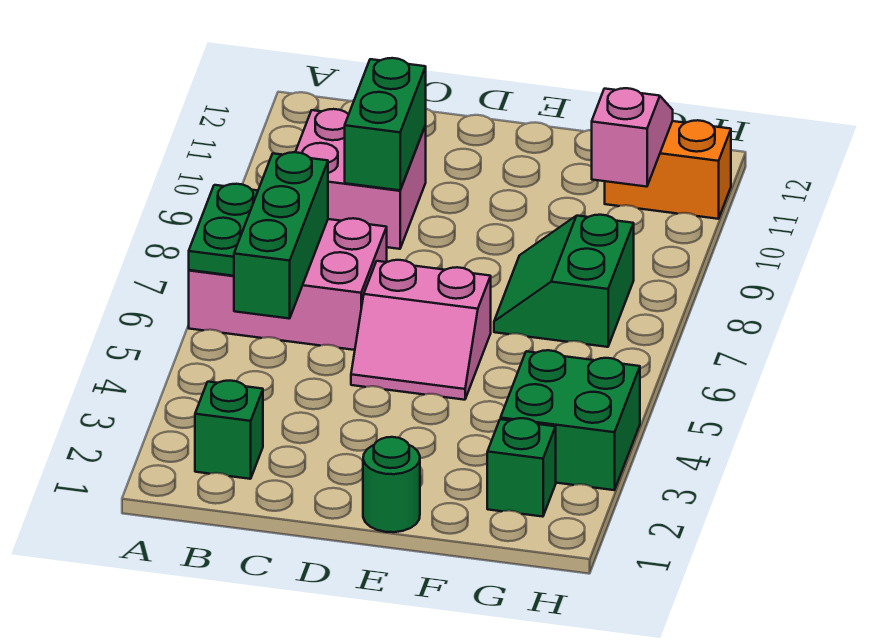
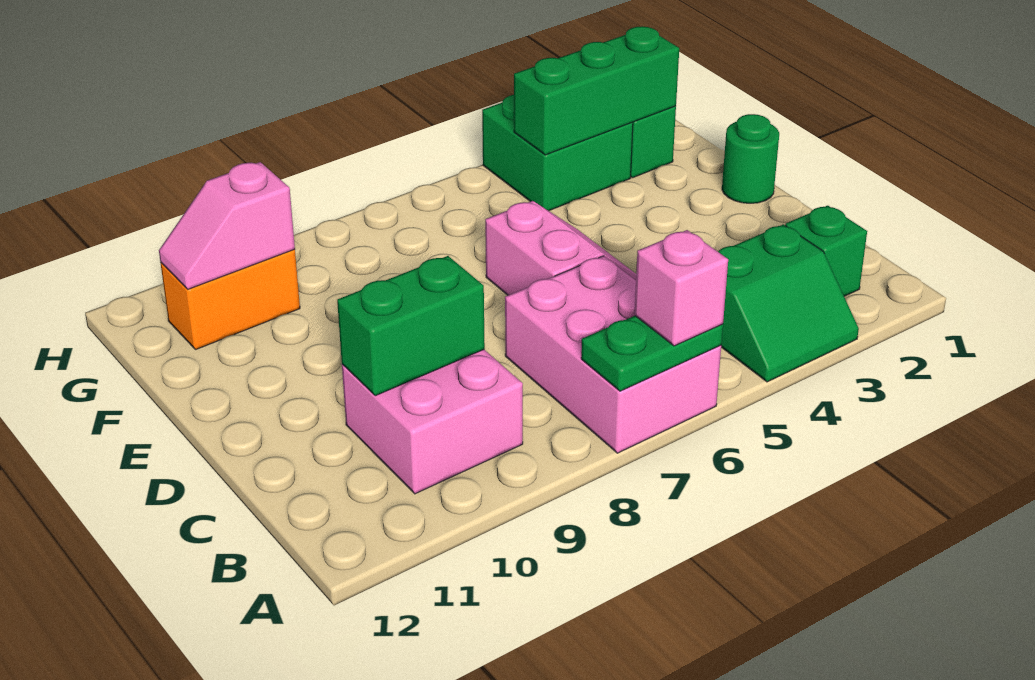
none -> pink 1x1 brick [634,230,728,346]
green 1x3 brick [234,152,328,319] -> green 1x3 brick moved to [514,26,679,155]
green 2x2 slope [494,215,634,347] -> green 2x2 slope moved to [718,224,859,382]
orange 1x2 brick [605,120,731,219] -> orange 1x2 brick turned to [161,249,300,350]

